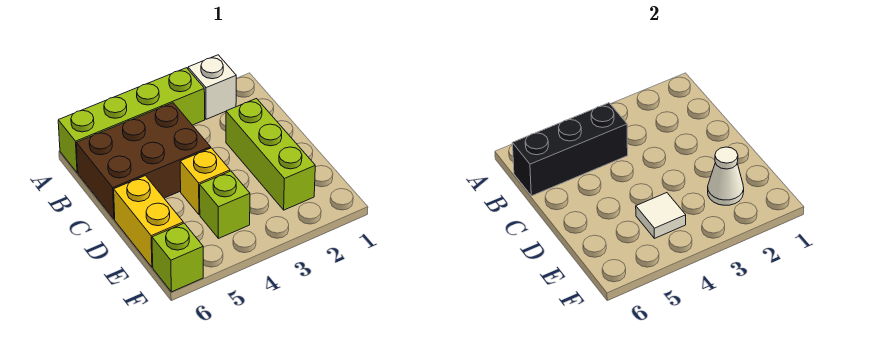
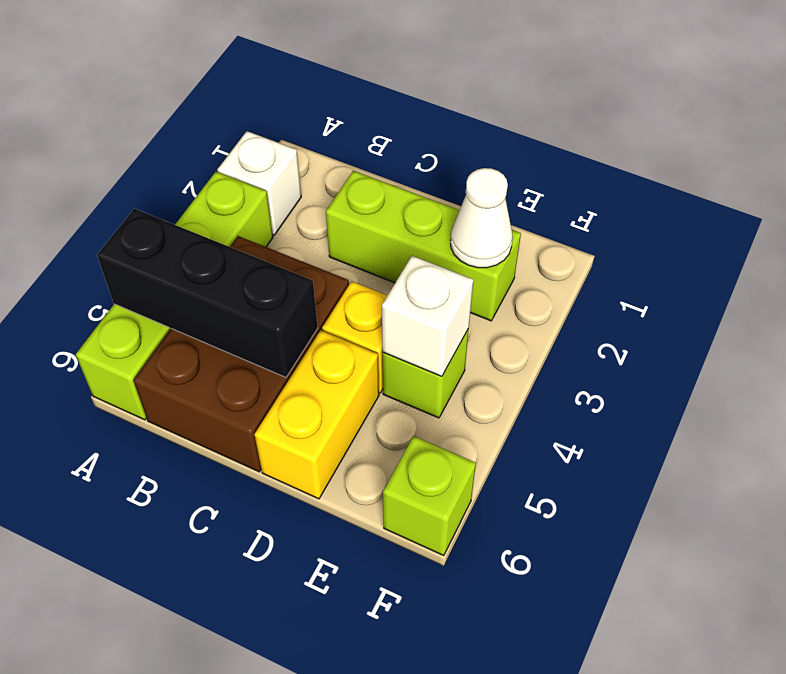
black 1x3 brick [512,103,628,196] -> black 1x3 brick turned to [97,209,318,377]
yellow 1x2 brick [114,176,183,267] -> yellow 1x2 brick turned to [254,330,379,499]
white 1x1 tile [636,193,686,238] -> white 1x1 brick [382,256,473,376]

